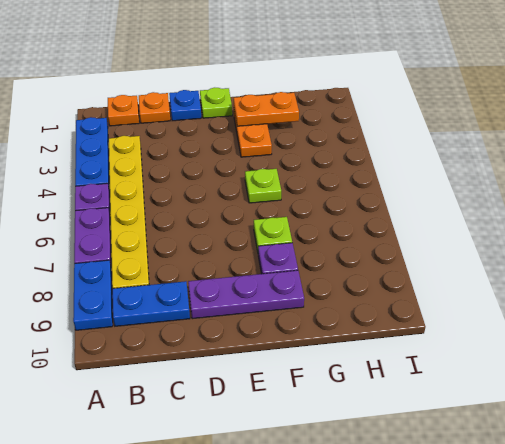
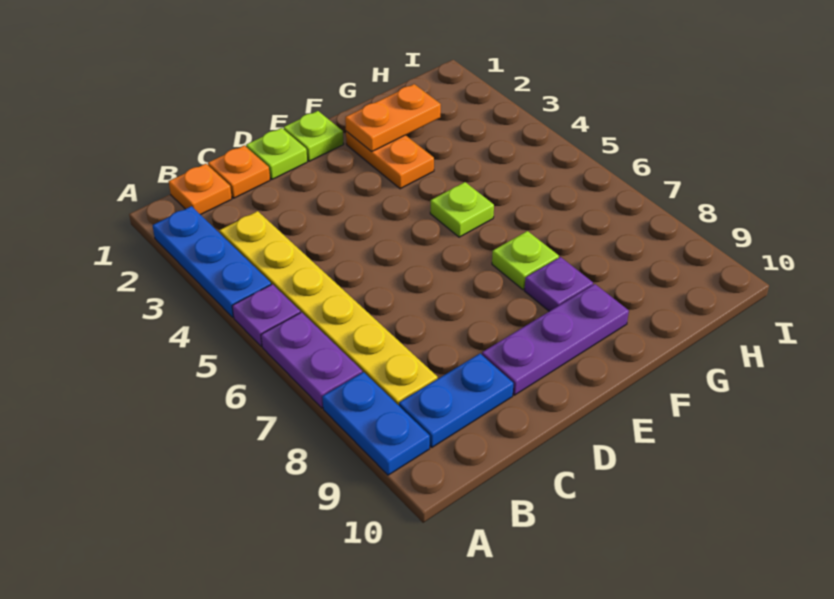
blue 1x1 plate [169,90,201,121] -> lime 1x1 plate [246,128,307,179]

